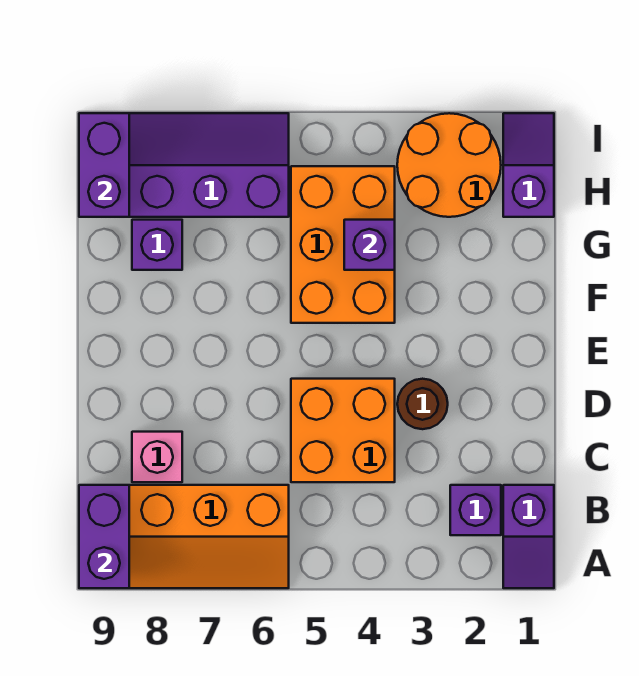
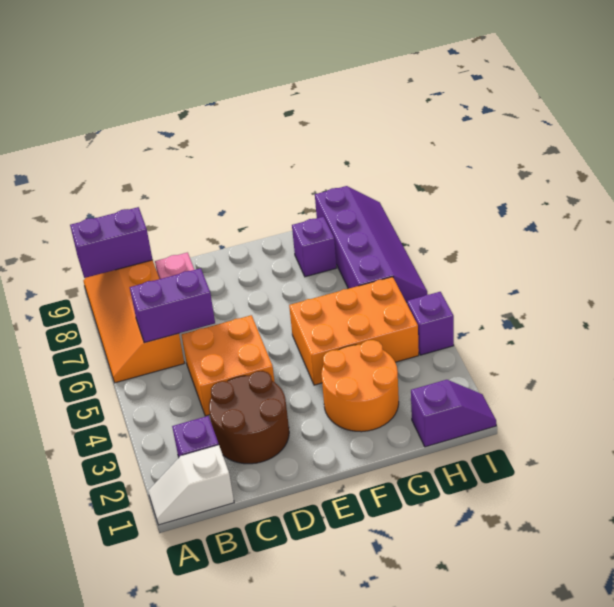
purple 1x2 slope [503,485,554,588] -> white 1x2 slope [148,445,234,525]
brown 1x1 round brick [397,379,448,429] -> brown 2x2 round brick [209,371,289,464]
purple 1x1 brick [344,220,395,270] -> purple 1x1 brick moved to [407,292,454,355]
orange 2x2 round brick [397,113,501,217] -> orange 2x2 round brick moved to [321,340,399,432]
purple 1x2 brick [79,113,129,217] -> purple 1x2 brick moved to [130,268,215,343]

